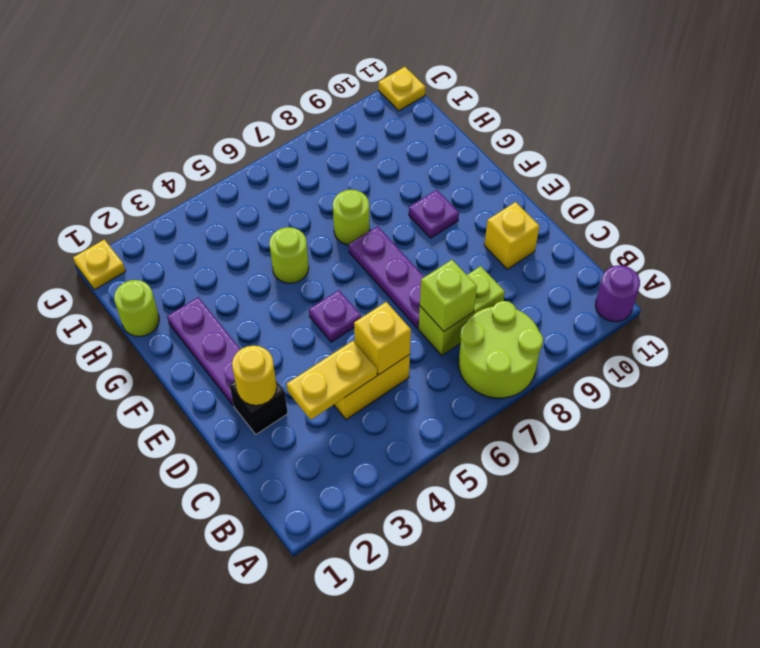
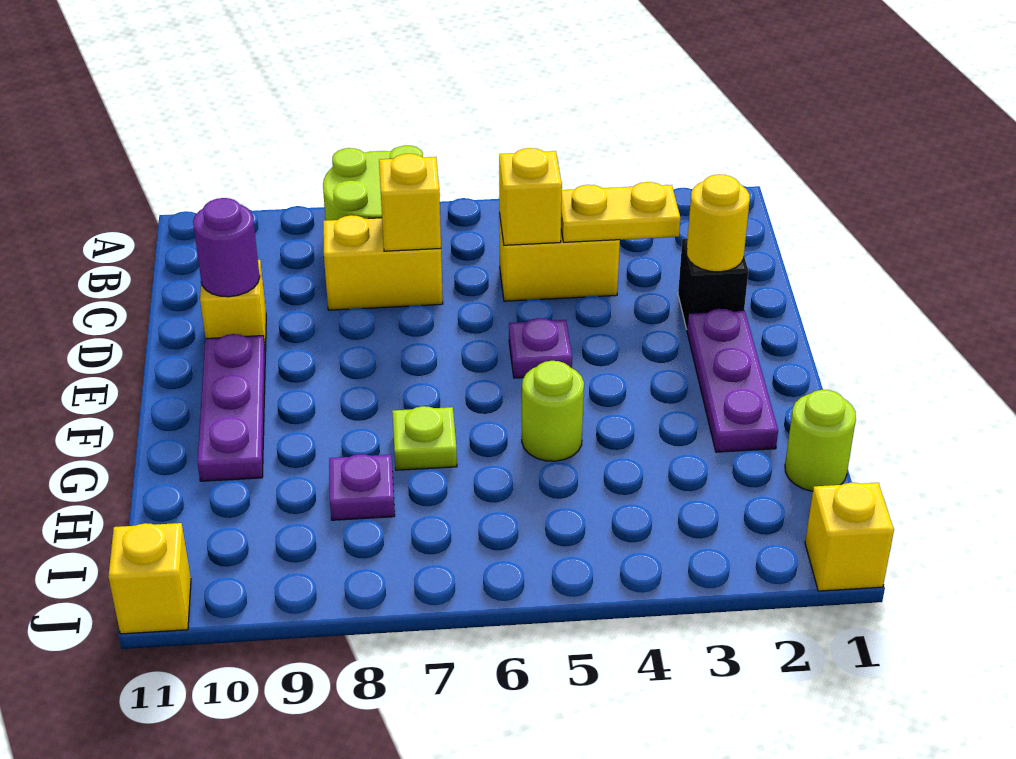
purple 1x1 round brick [596,265,640,322] -> purple 1x1 round brick moved to [193,198,260,297]
lime 1x2 brick [419,266,505,355] -> yellow 1x2 brick [323,215,443,310]
lime 1x1 brick [420,260,477,331] -> yellow 1x1 brick [379,154,441,251]
purple 1x3 plate [349,226,424,328] -> purple 1x3 plate moved to [198,334,265,481]
purple 1x1 plate [409,190,459,238] -> purple 1x1 plate moved to [329,454,395,520]
lime 1x1 round brick [333,190,370,245] -> lime 1x1 plate [392,406,457,470]
yellow 1x1 plate [73,240,126,290] -> yellow 1x1 brick [805,483,894,591]
yellow 1x1 plate [379,67,425,111] -> yellow 1x1 brick [108,523,191,634]

